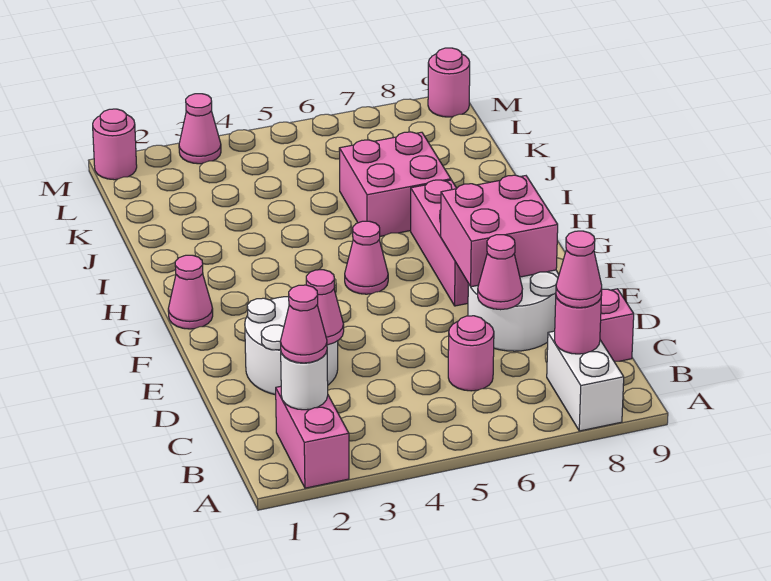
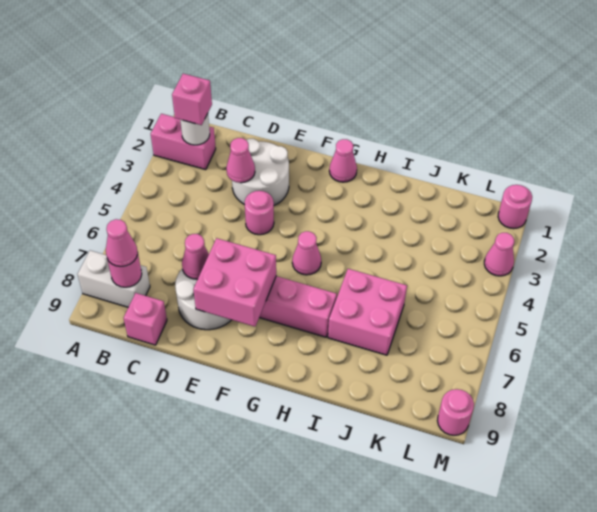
pink 1x1 cone [280,285,327,363] -> pink 1x1 brick [172,74,212,125]
pink 1x1 round brick [448,316,494,391] -> pink 1x1 round brick moved to [245,191,274,235]

